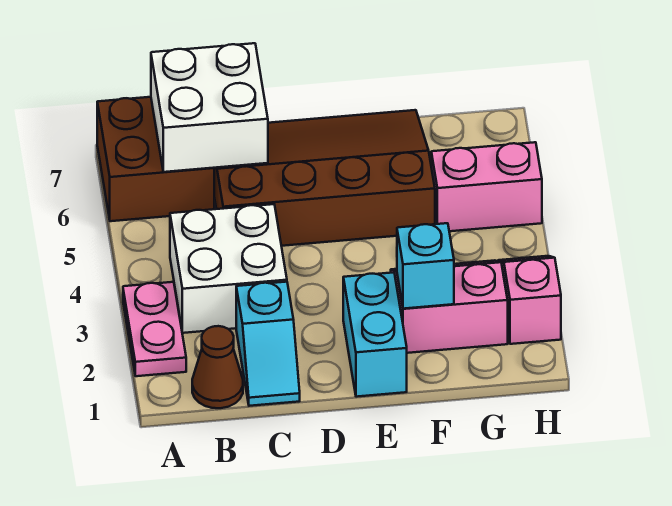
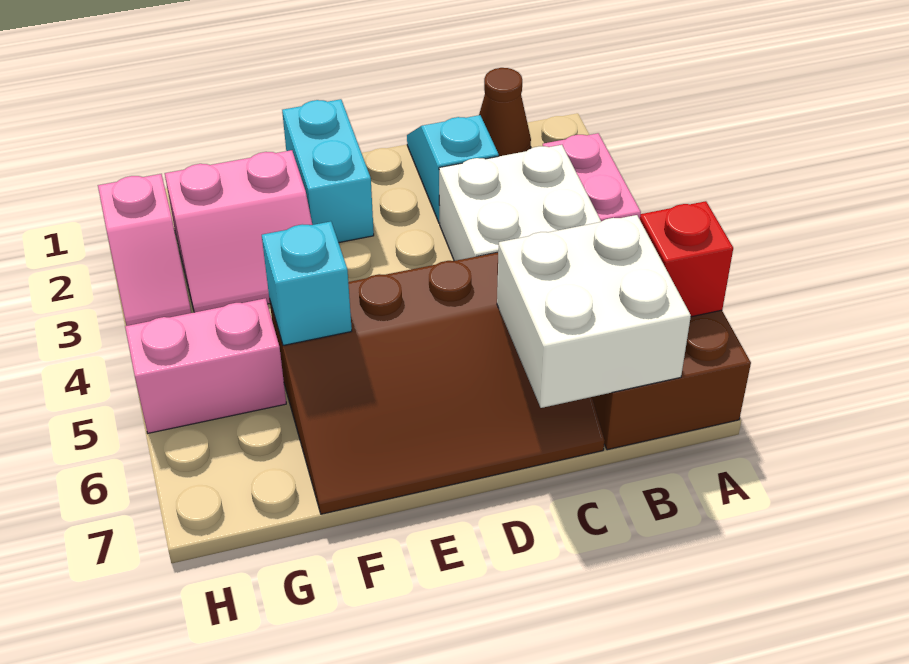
none -> red 1x1 brick [640,201,733,317]
cyan 1x1 brick [397,223,454,309] -> cyan 1x1 brick moved to [262,221,352,345]

